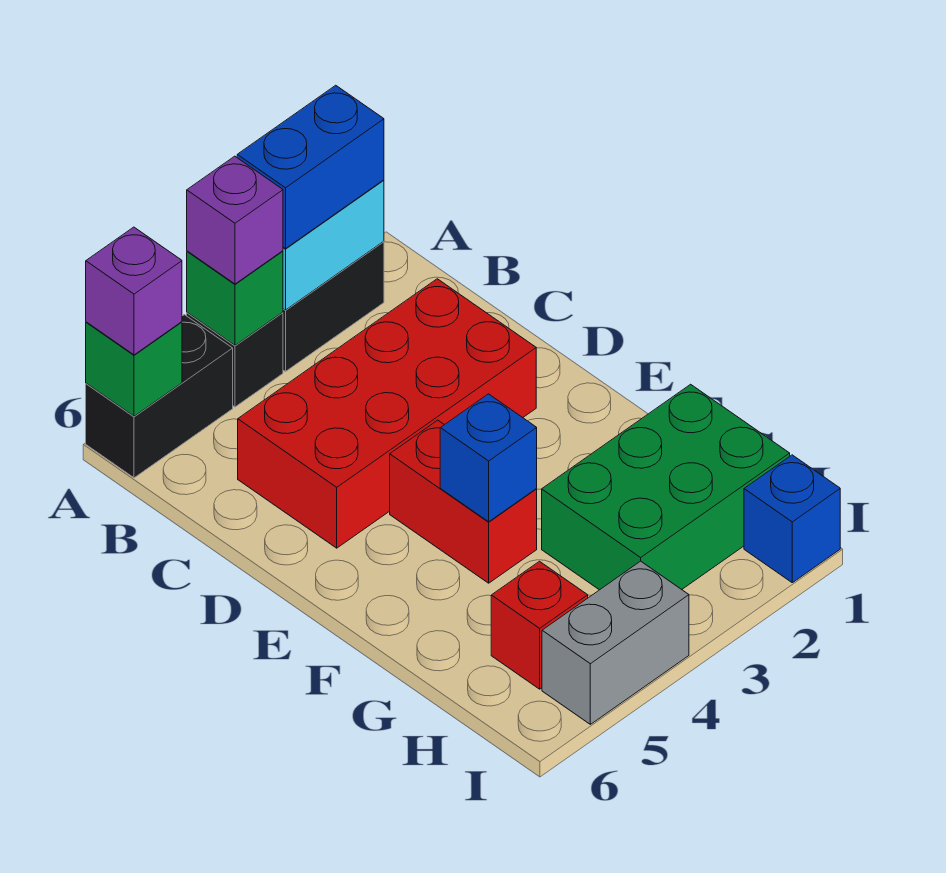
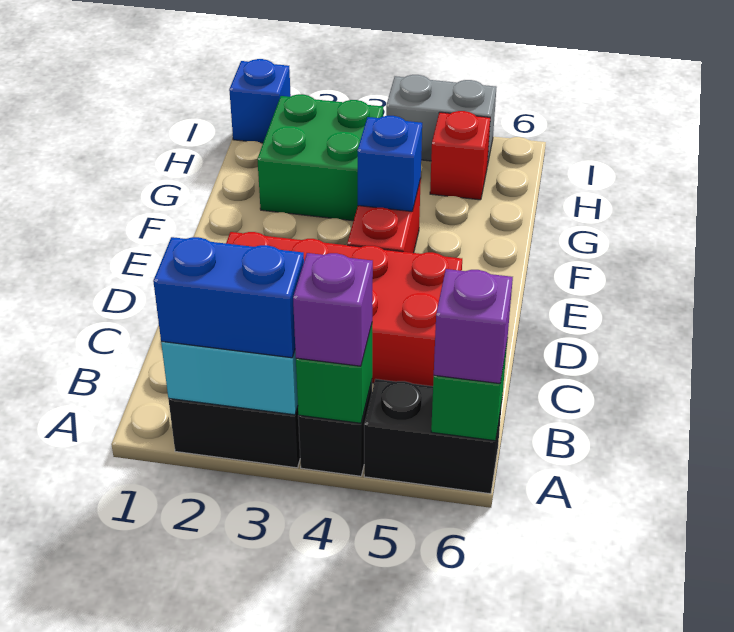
green 2x3 brick [542,384,790,590] -> green 2x2 brick [257,94,383,221]

